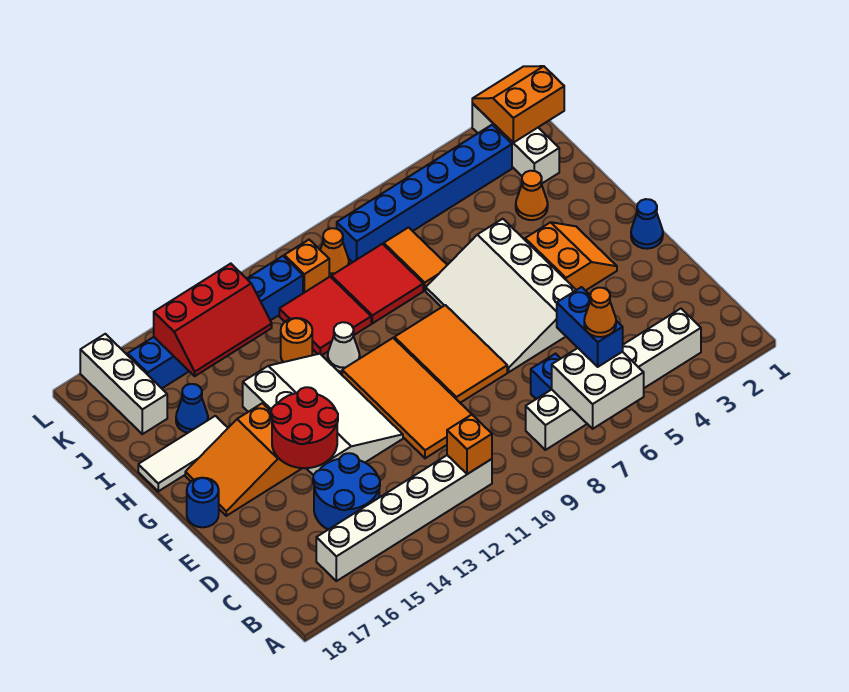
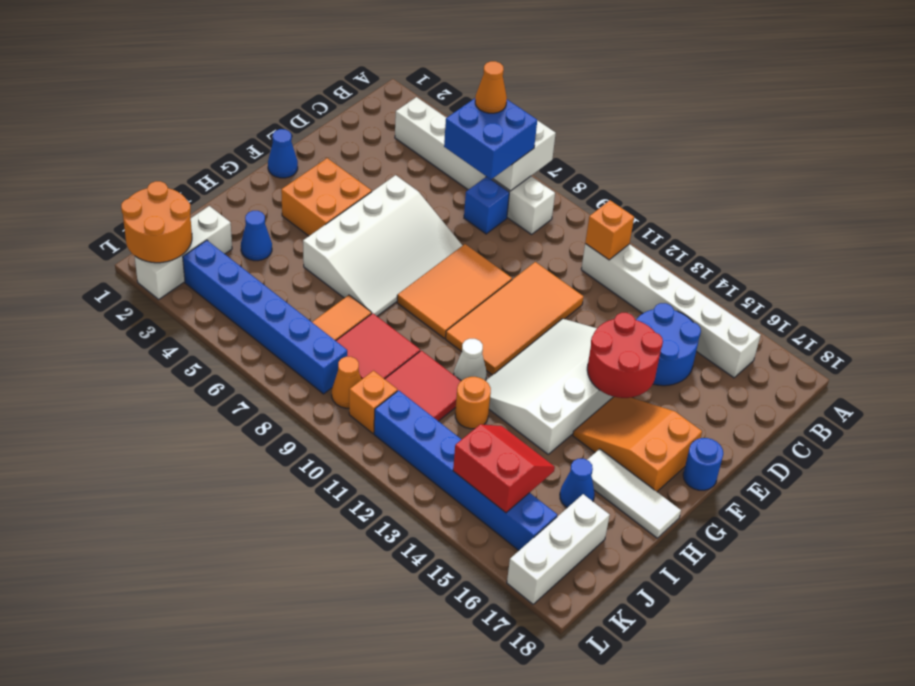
blue 1x2 brick [557,287,623,367] -> blue 2x2 brick [444,98,537,179]
orange 2x2 slope [525,222,617,291] -> orange 2x2 brick [281,158,372,236]
orange 2x3 slope [185,403,302,516] -> orange 2x3 slope turned to [573,397,702,492]
orange 1x1 cone [516,171,548,220] -> blue 1x1 cone [241,211,272,261]
red 2x3 slope [154,264,272,376] -> red 2x2 slope [453,424,555,513]
orange 2x2 slope [472,66,564,143] -> orange 2x2 round brick [121,181,192,263]

